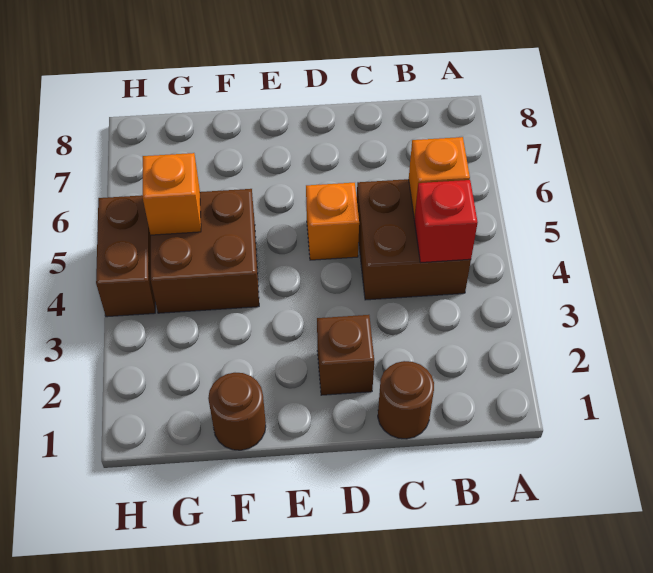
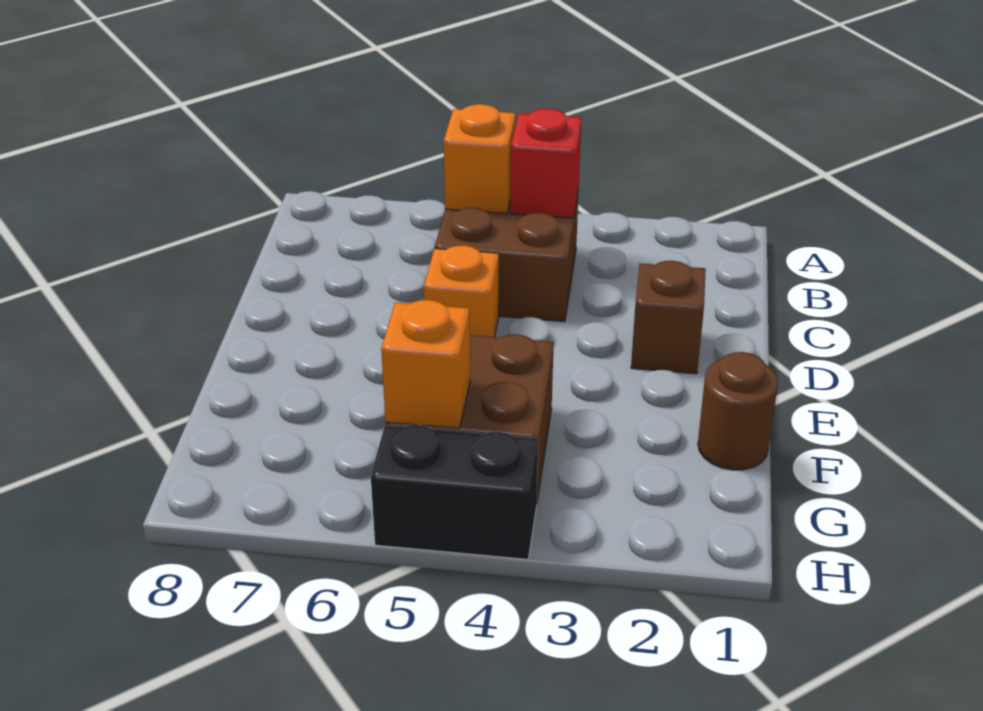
brown 1x1 round brick [378,361,434,439] -> none
brown 1x2 brick [96,195,155,317] -> black 1x2 brick [371,425,538,559]

